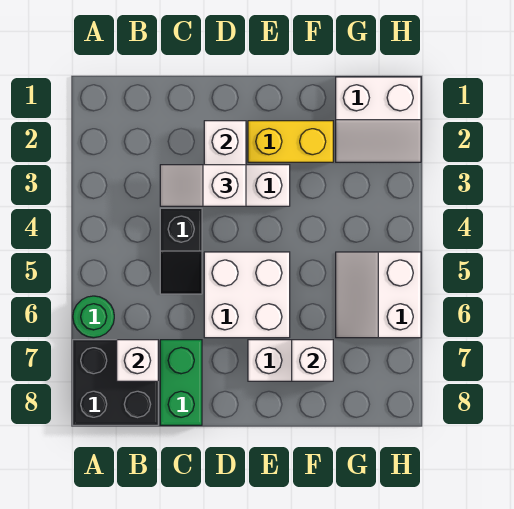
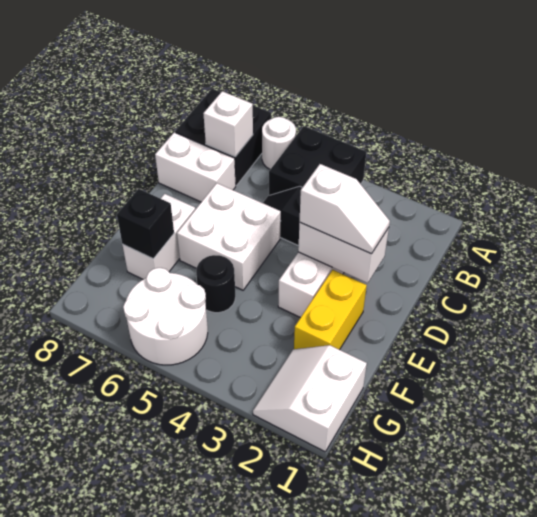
none -> black 2x2 brick [269,126,366,196]
green 1x1 round brick [73,296,114,338] -> white 1x1 round brick [262,117,296,169]
white 1x2 slope [160,165,246,206] -> white 1x2 slope turned to [300,164,390,254]
green 1x2 brick [160,340,202,425] -> white 1x2 brick [155,132,236,202]
none -> black 1x1 round brick [196,255,235,313]
white 1x1 brick [292,340,333,381] -> black 1x1 brick [117,189,174,259]
white 2x2 slope [336,252,421,338] -> white 2x2 round brick [123,268,208,365]

